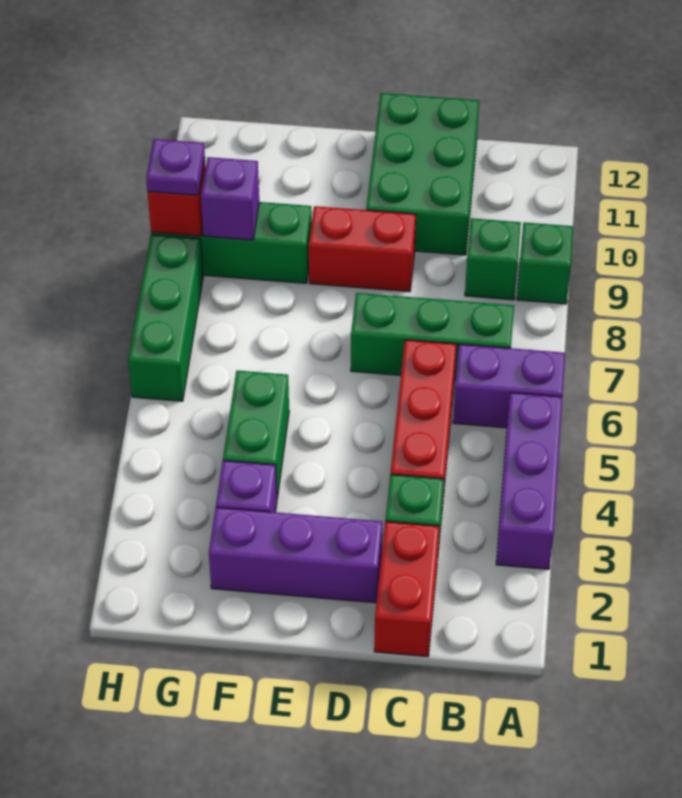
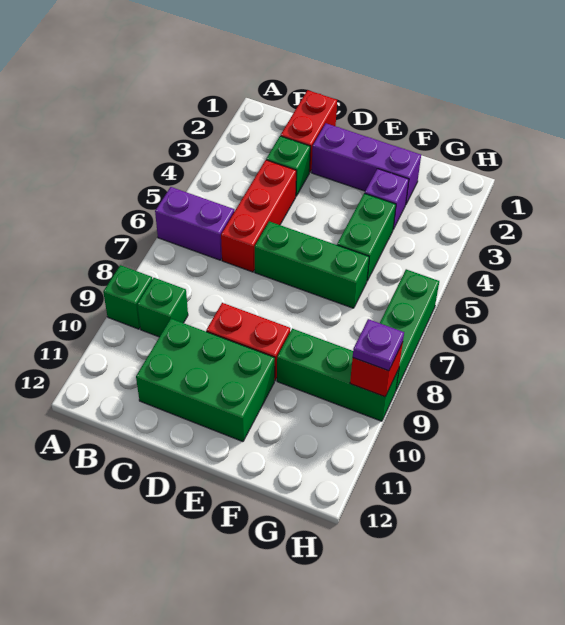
purple 1x3 brick [496,393,562,569] -> none
green 1x3 brick [351,293,514,380] -> green 1x3 brick moved to [255,221,369,308]
green 2x3 brick [366,93,479,255] -> green 2x3 brick turned to [136,319,275,442]
purple 1x1 brick [201,157,259,240] -> none

